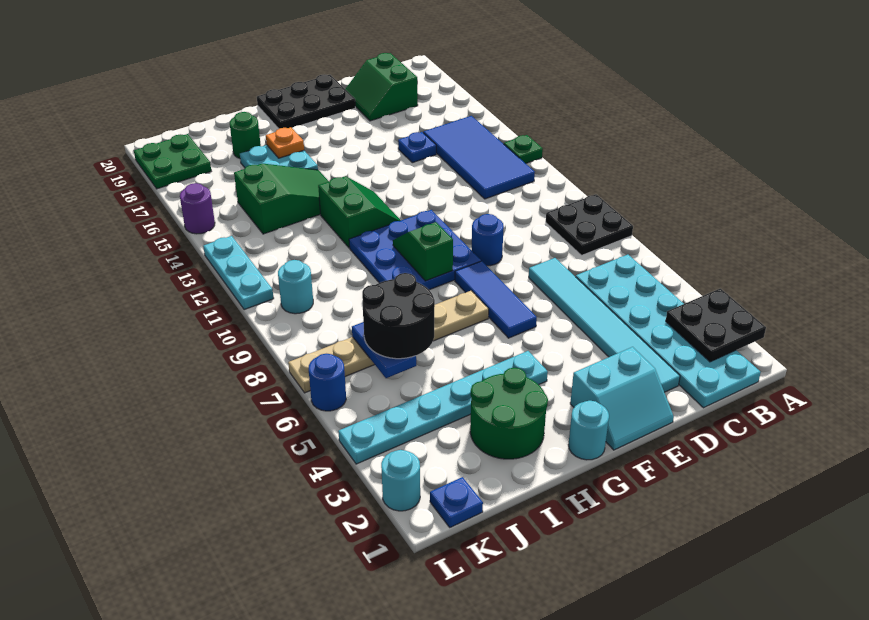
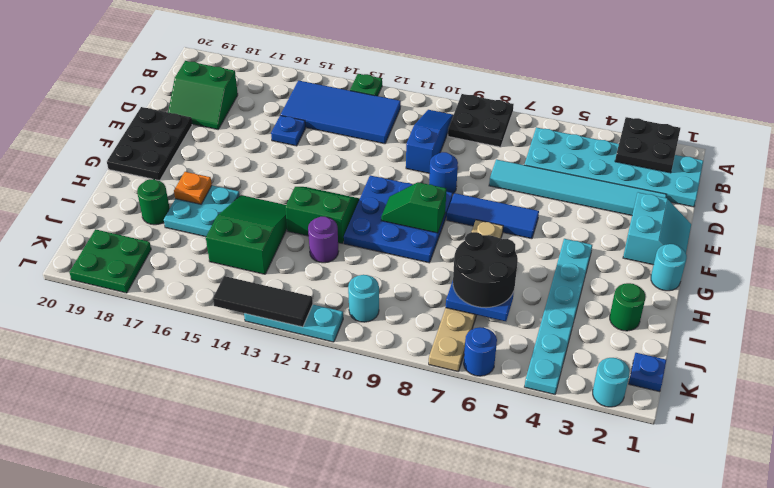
none -> blue 1x3 slope [406,110,453,174]
green 2x2 round brick [470,368,548,459] -> green 1x1 round brick [610,283,645,331]
none -> black 1x3 tile [213,276,313,327]
purple 1x1 round brick [180,183,215,234] -> purple 1x1 round brick moved to [308,217,339,263]

